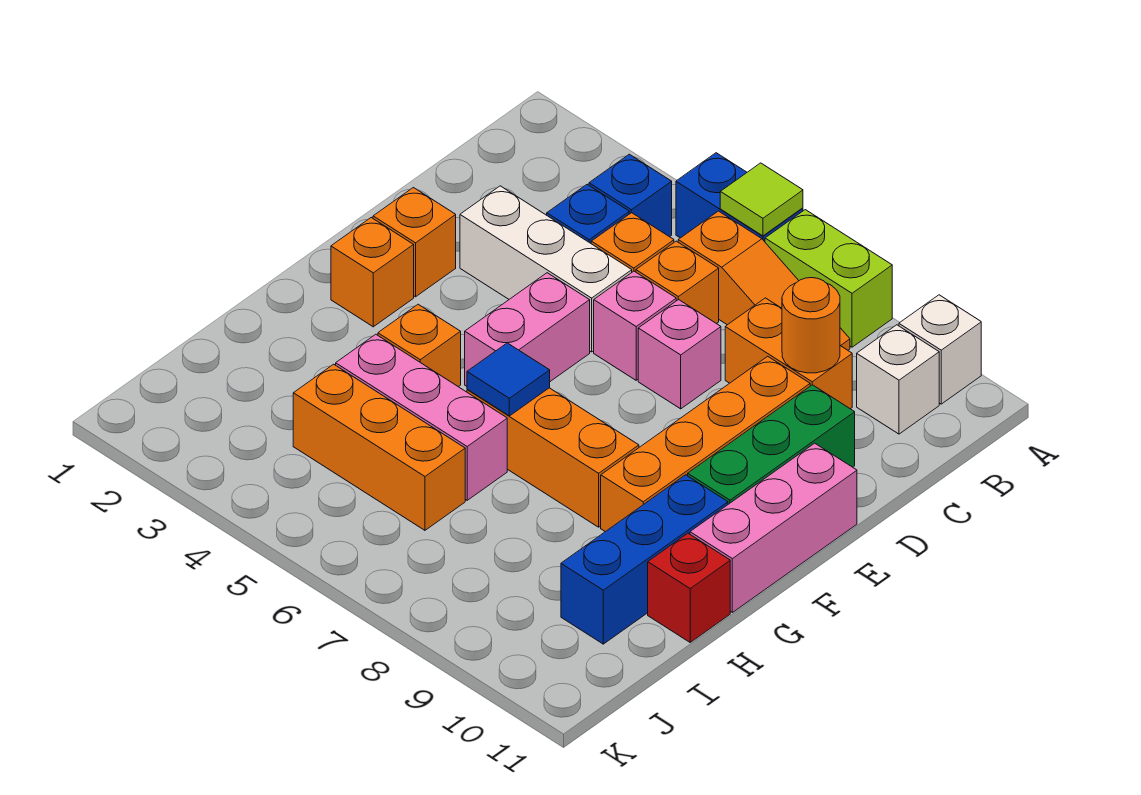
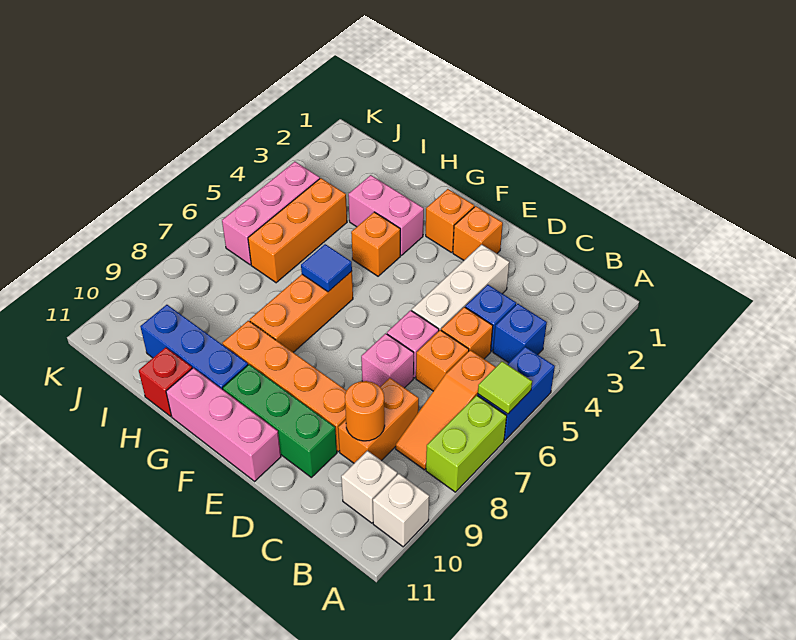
pink 1x2 brick [465,273,590,386] -> pink 1x2 brick moved to [348,175,424,255]
pink 1x3 brick [336,334,507,500] -> pink 1x3 brick moved to [222,162,320,265]

